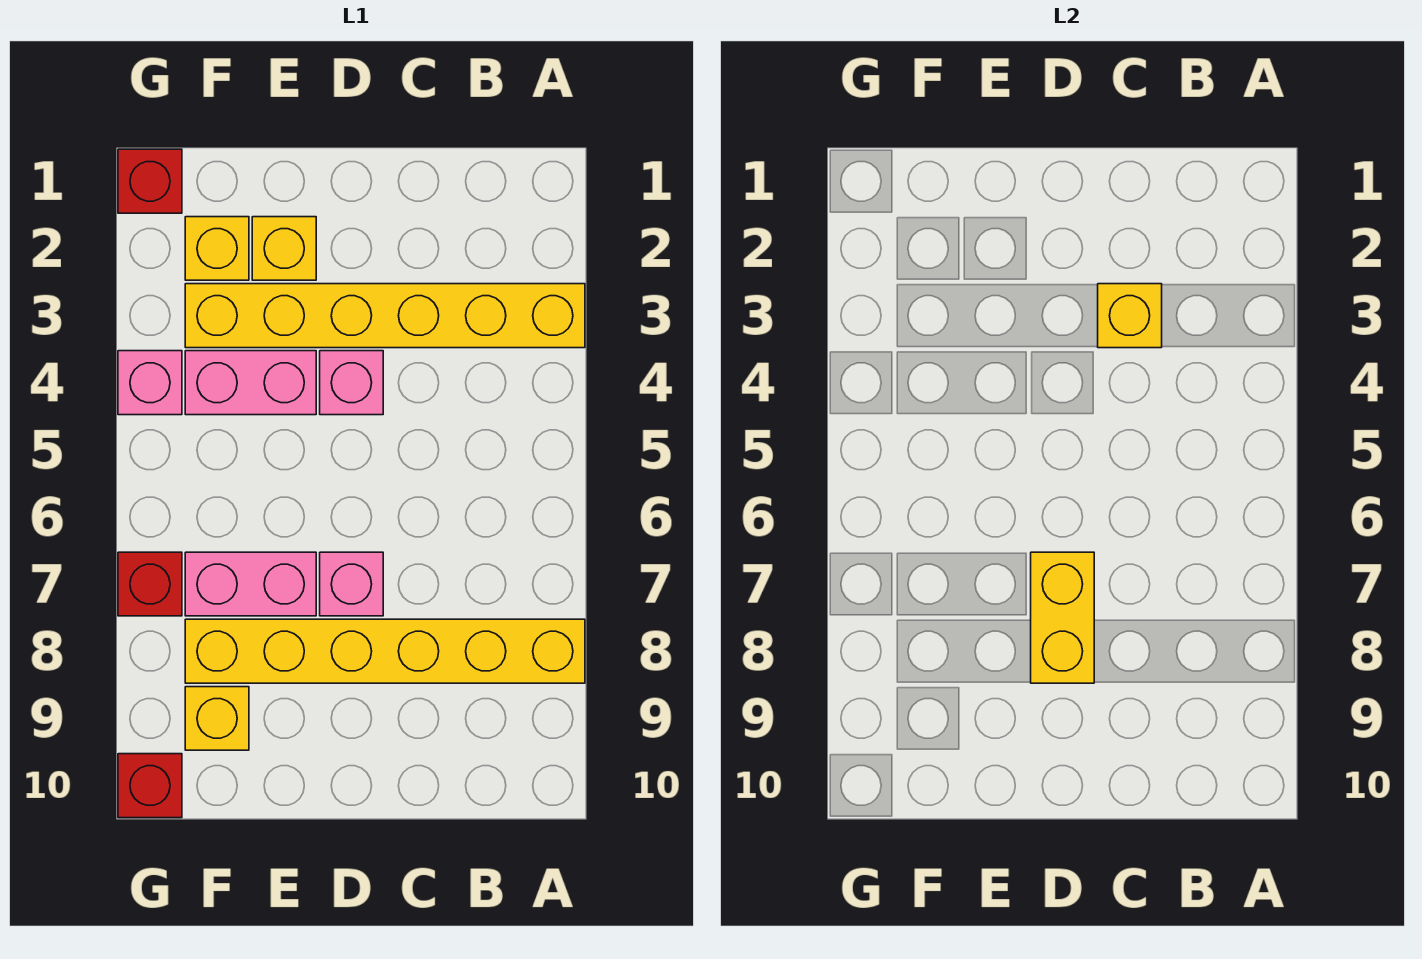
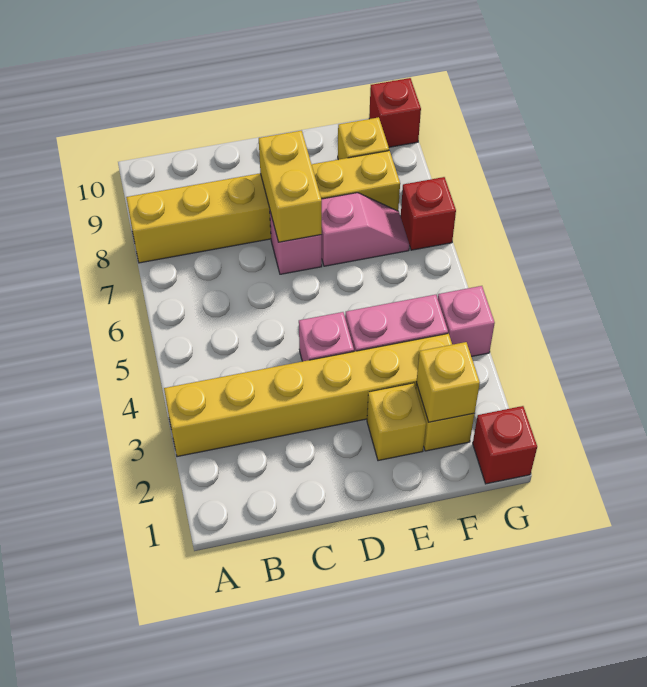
yellow 1x1 brick [1098,284,1162,348] -> yellow 1x1 brick moved to [416,342,480,422]
pink 1x2 brick [185,552,316,616] -> pink 1x2 slope [321,193,409,266]

